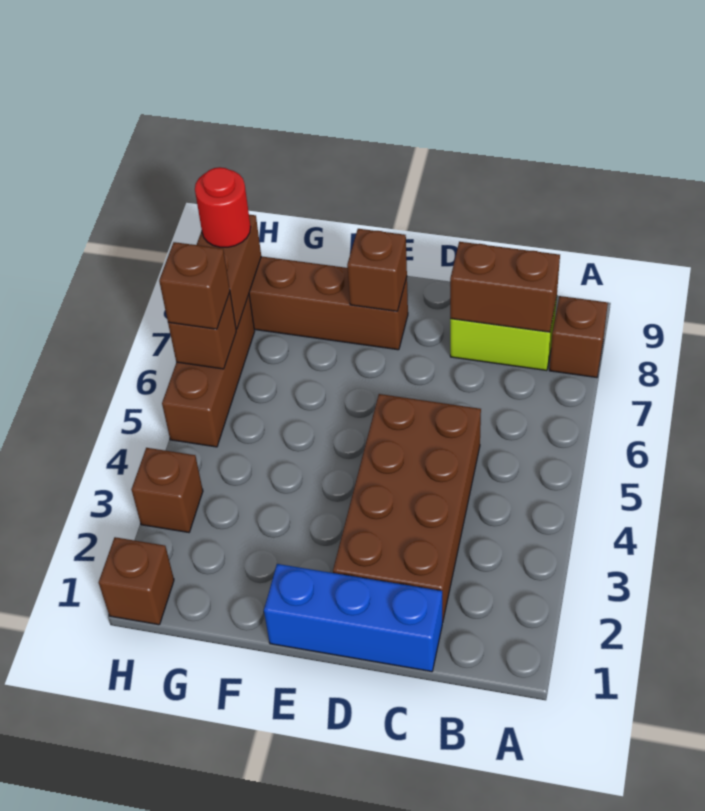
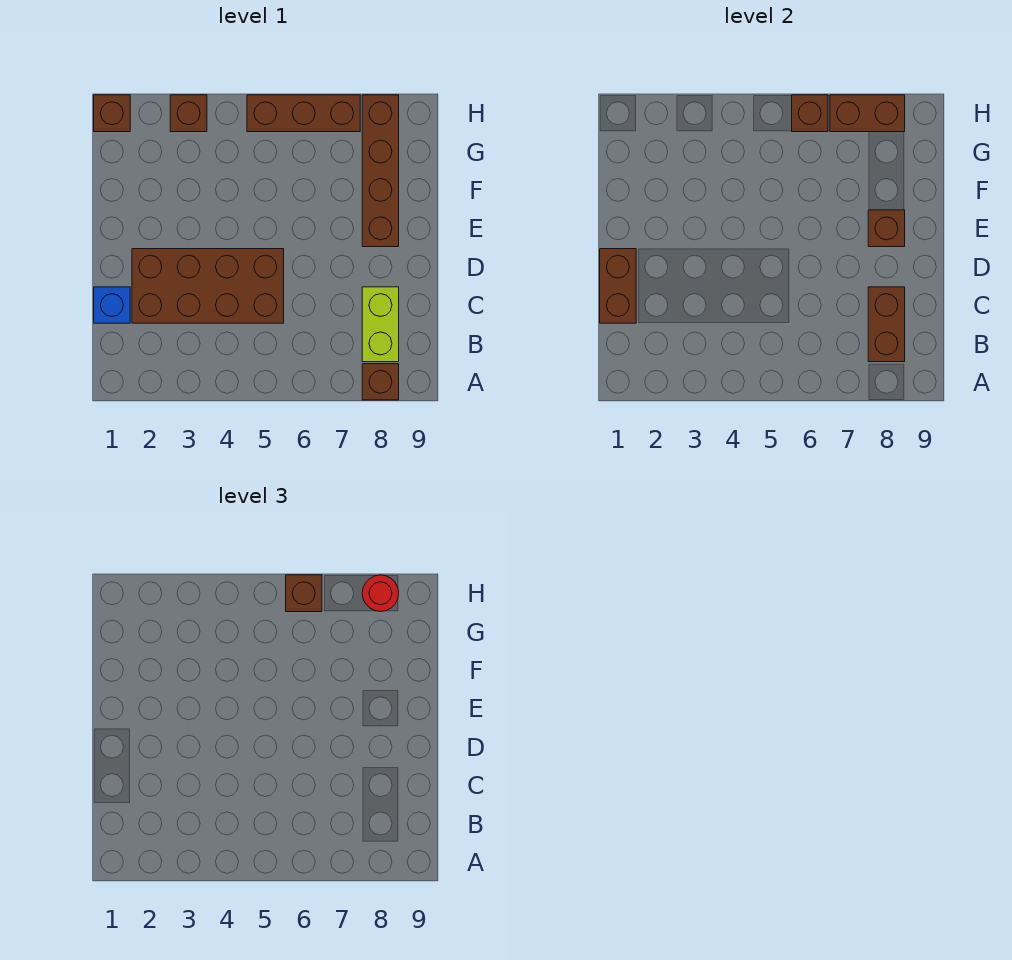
blue 1x3 brick [264,564,442,672] -> blue 1x1 brick [94,287,130,323]
none -> brown 1x2 brick [600,249,636,323]

